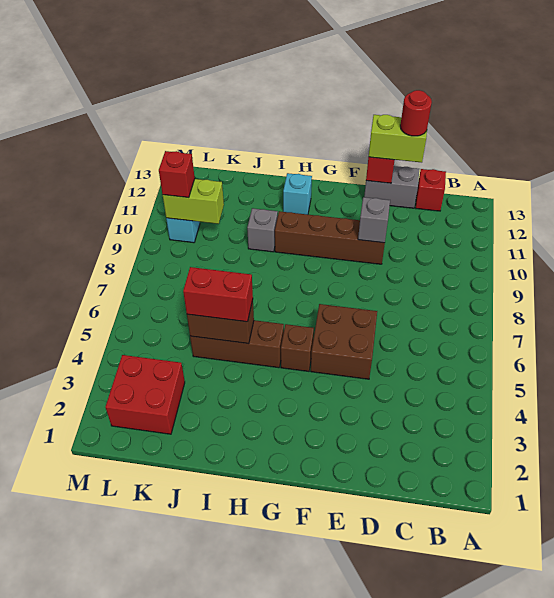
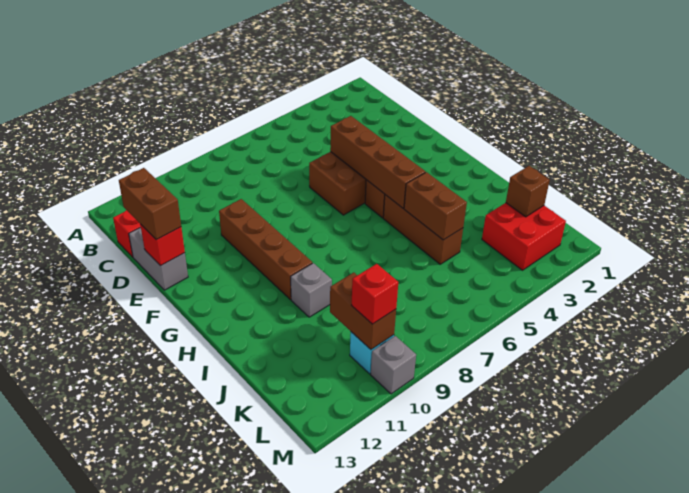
lime 1x2 brick [369,115,427,162] -> brown 1x2 brick [119,168,181,240]
red 1x1 round brick [400,90,432,136] -> none
none -> brown 1x4 brick [330,116,425,208]
grey 1x1 brick [358,197,390,243] -> grey 1x1 brick moved to [371,336,416,394]
cyan 1x1 brick [283,173,312,215] -> none
red 1x2 brick [183,267,253,322] -> none
none -> brown 1x1 brick [506,166,550,217]
lime 1x2 brick [163,179,224,224] -> brown 1x2 brick [330,272,396,350]

